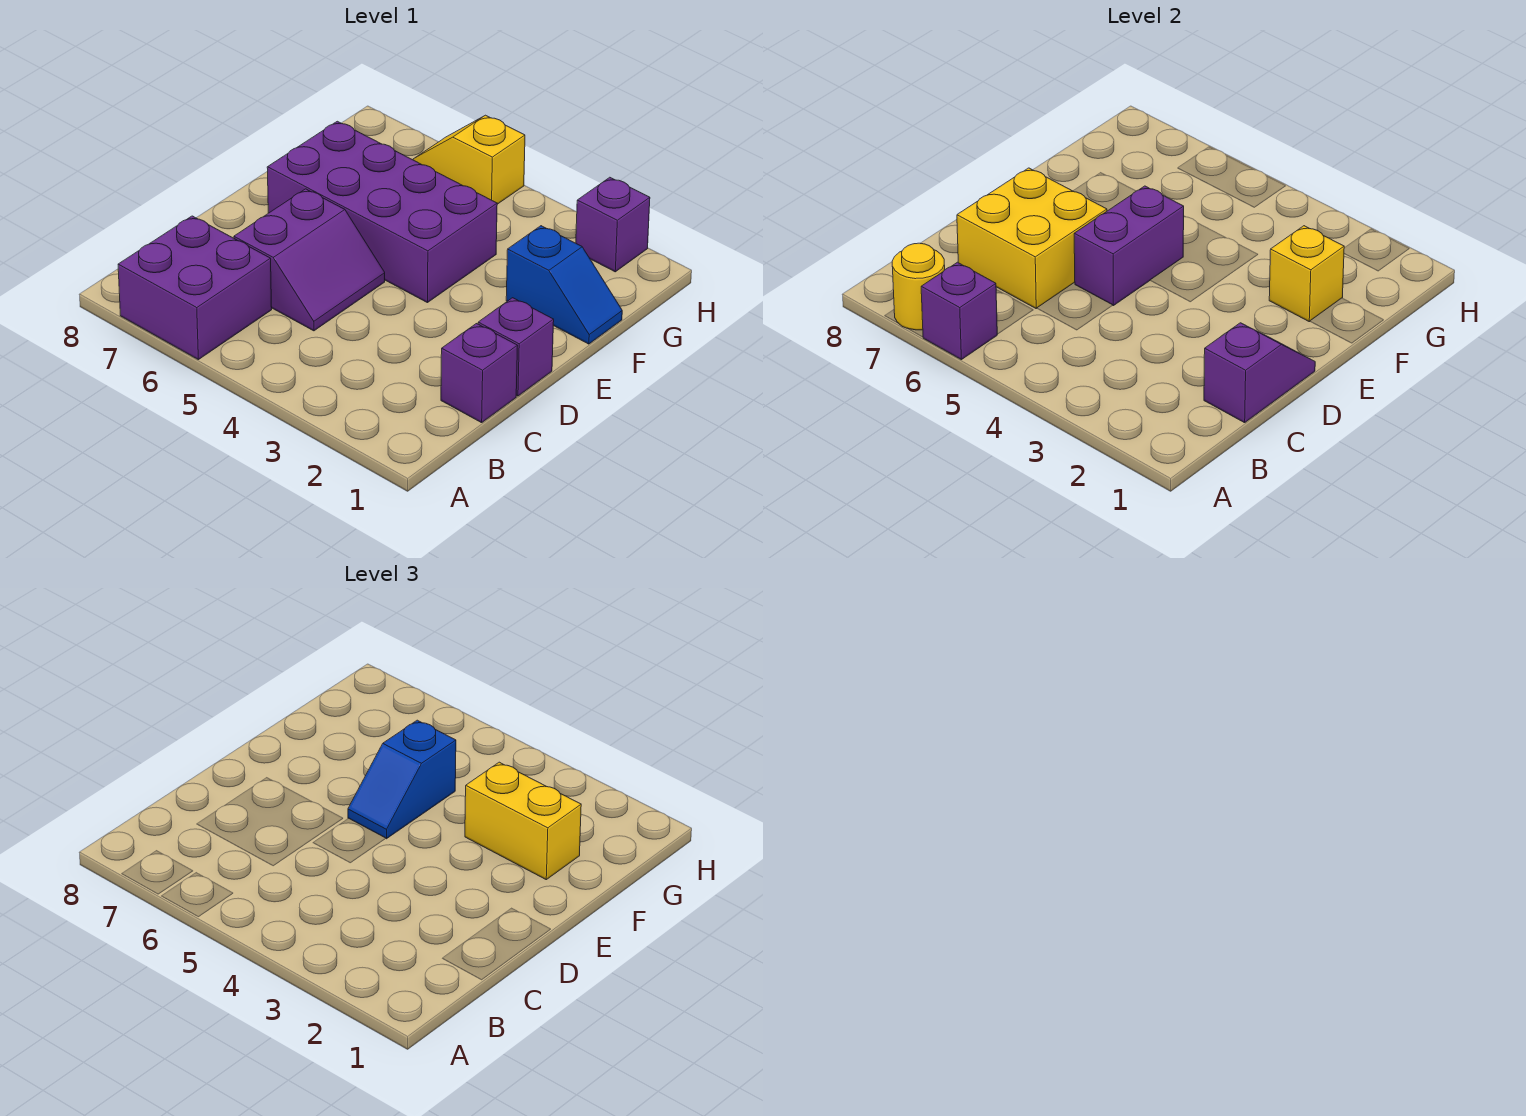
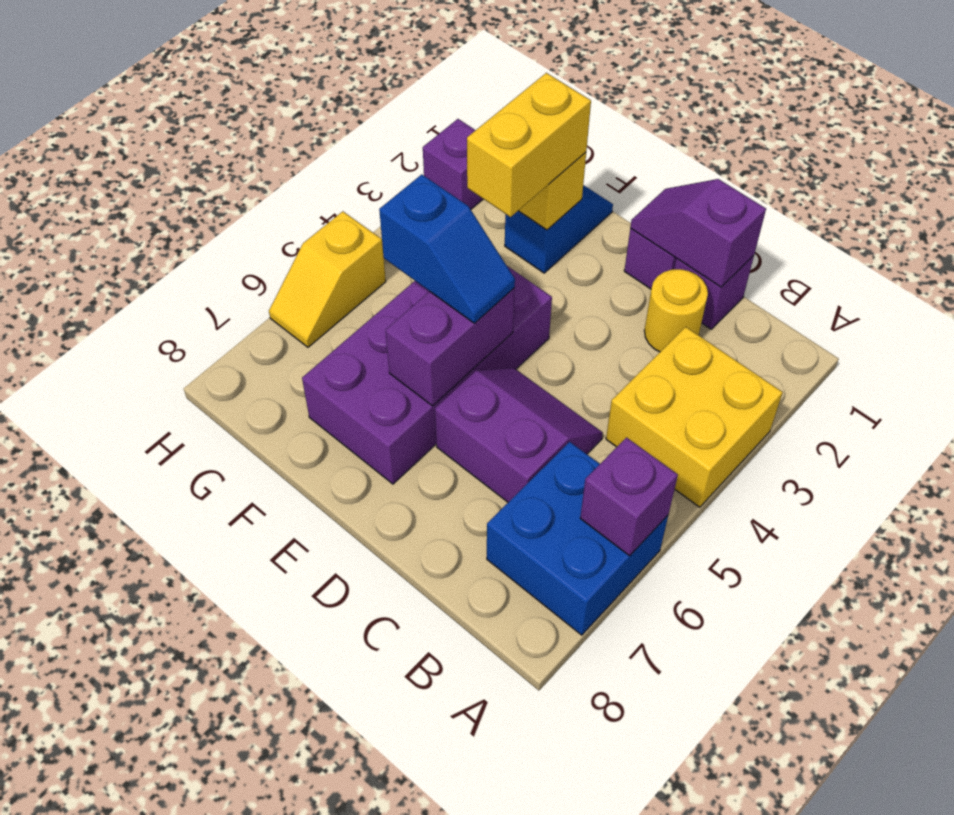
purple 2x2 brick [118,216,272,360] -> blue 2x2 brick [487,442,668,635]
yellow 1x1 round brick [892,243,945,330] -> yellow 1x1 round brick moved to [644,269,708,352]
yellow 2x2 brick [957,168,1107,308] -> yellow 2x2 brick moved to [606,327,783,507]
purple 1x2 brick [1074,186,1184,306] -> purple 1x2 brick turned to [385,288,515,406]

